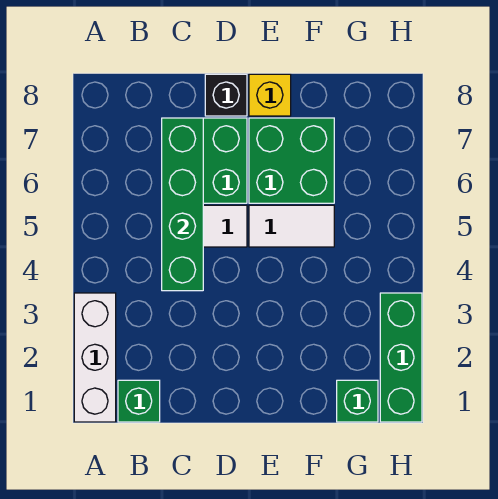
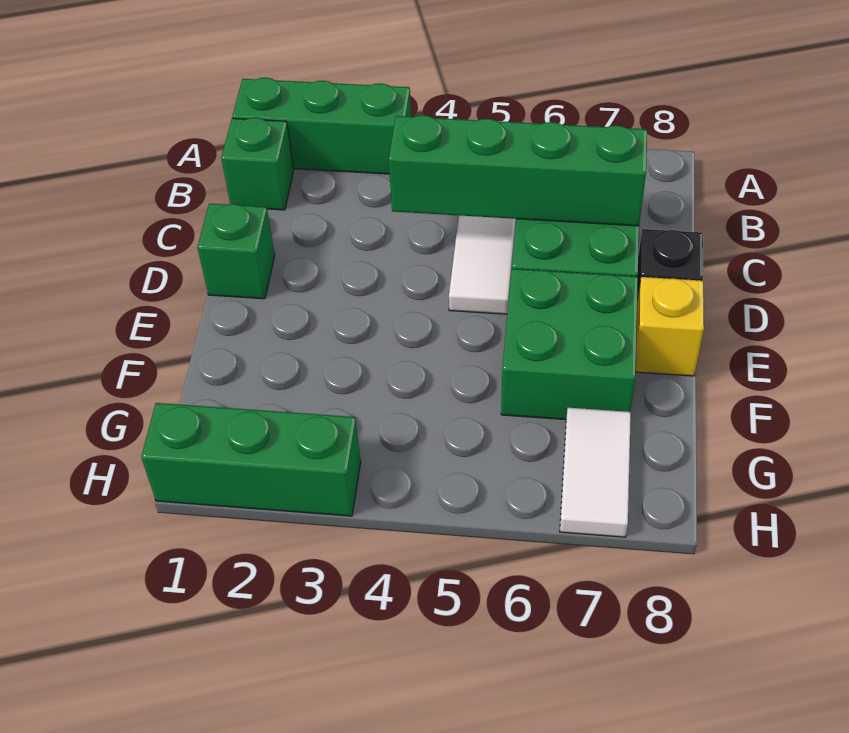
white 1x3 brick [74,293,116,422] -> green 1x3 brick [232,78,411,174]
white 1x2 tile [249,205,334,247] -> white 1x2 tile moved to [560,408,631,537]
green 1x1 brick [337,380,378,422] -> green 1x1 brick moved to [197,204,275,299]

